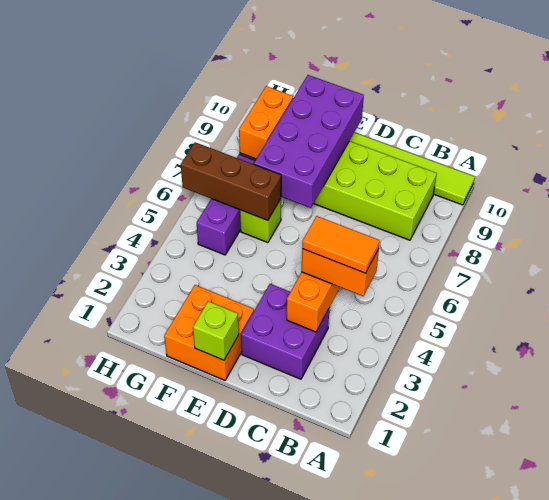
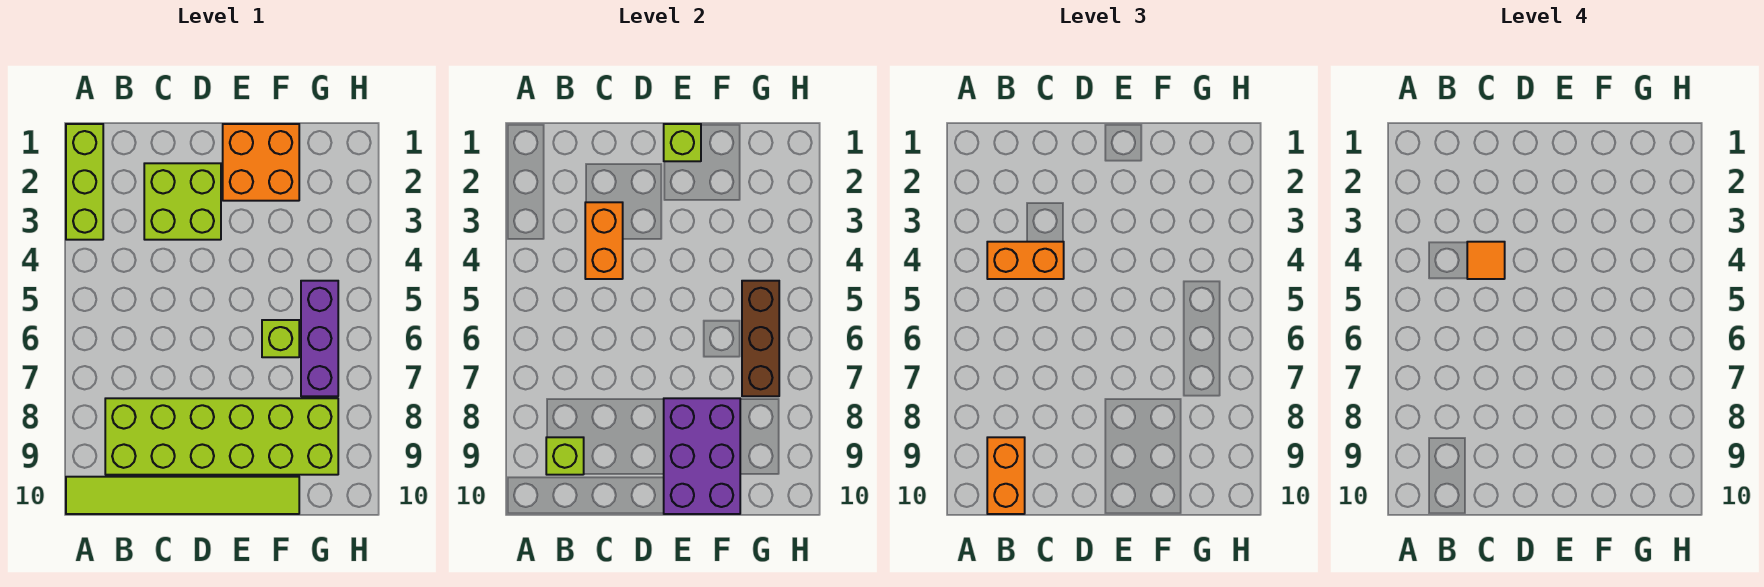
none -> lime 1x3 brick [66,124,103,240]
orange 1x2 tile [302,216,380,273] -> orange 1x1 tile [1467,242,1505,279]
none -> lime 1x1 brick [546,437,584,475]
purple 2x2 brick [241,284,329,379] -> lime 2x2 brick [144,163,221,240]
purple 2x4 brick [254,75,364,208] -> purple 2x3 brick [664,398,740,514]
brown 1x3 brick [181,142,281,221] -> brown 1x3 brick turned to [742,281,779,396]
orange 1x2 brick [239,86,293,159] -> orange 1x2 brick moved to [987,437,1025,514]

